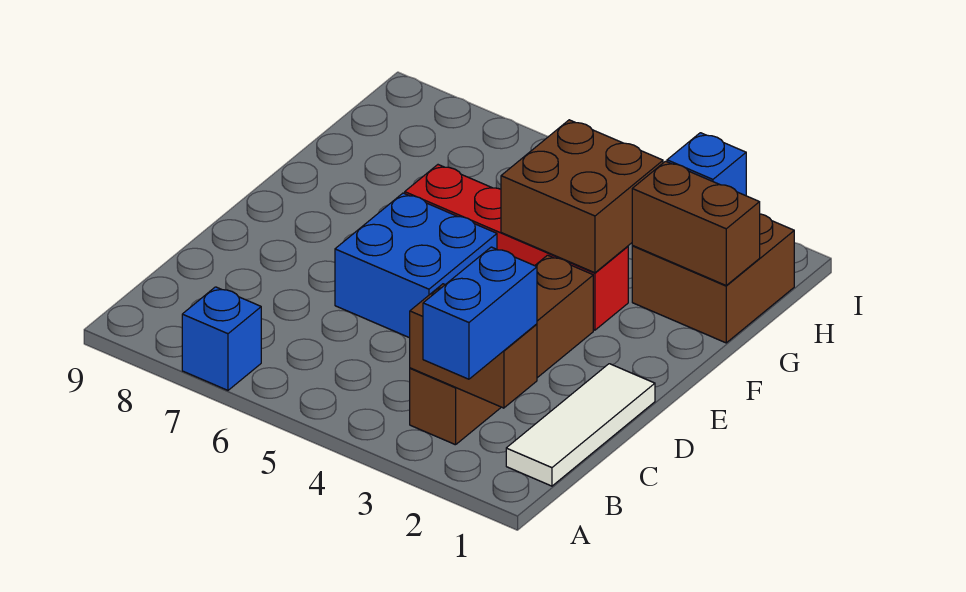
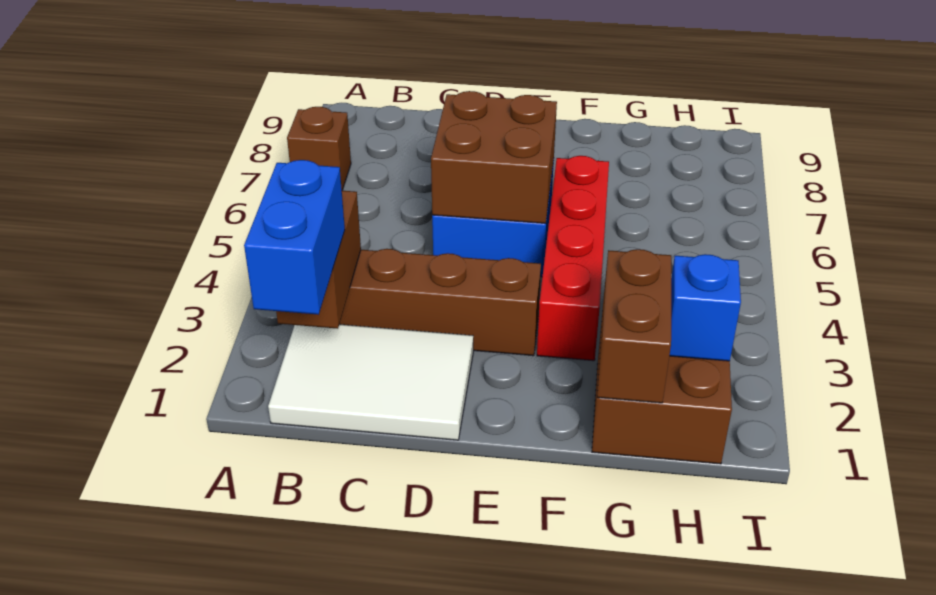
blue 1x2 brick [423,247,537,379] -> blue 1x2 brick turned to [244,160,345,315]
blue 1x1 brick [182,287,261,390] -> brown 1x1 brick [287,107,351,190]
white 1x3 tile [506,364,655,486] -> white 2x3 tile [268,324,473,440]
brown 2x2 brick [501,120,663,273] -> brown 2x2 brick moved to [431,91,557,223]

